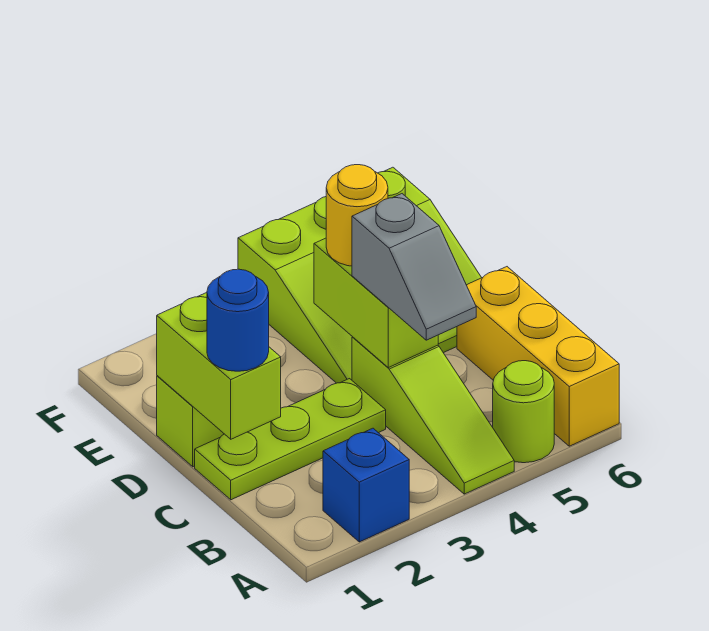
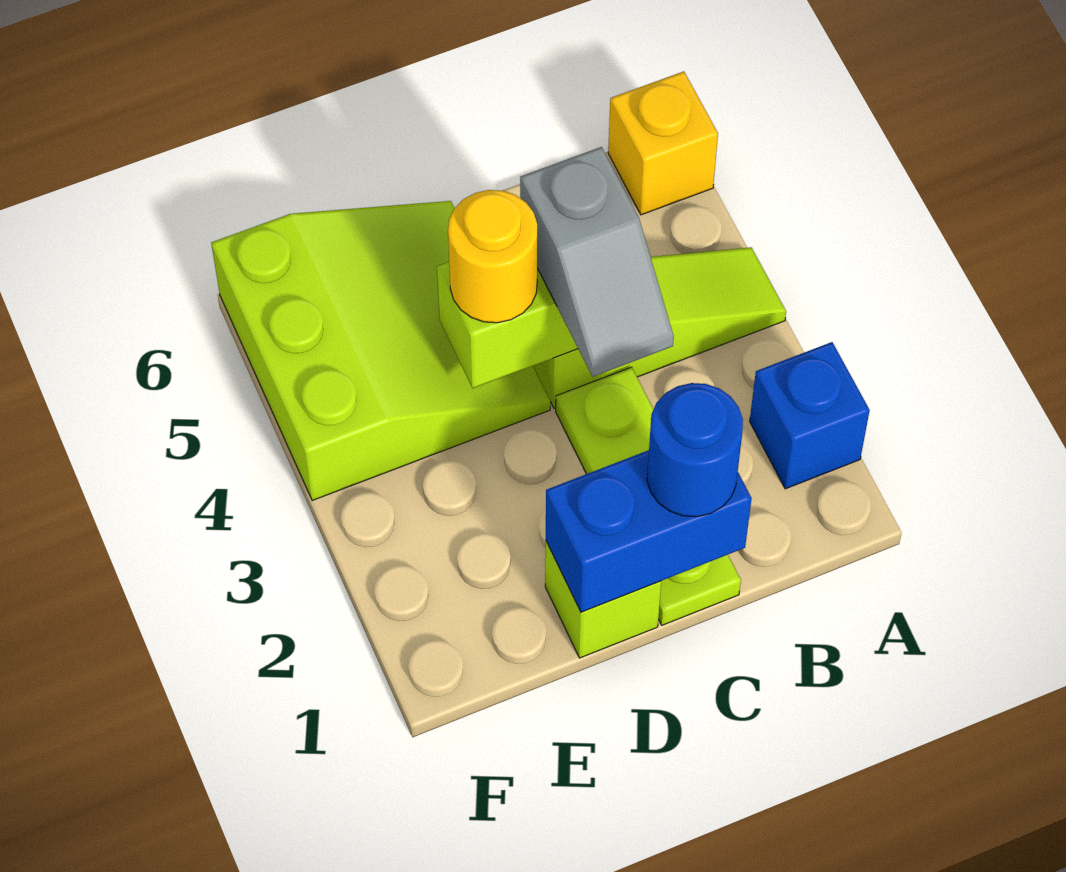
lime 1x1 round brick [493,361,554,463] -> none
yellow 1x3 brick [457,267,619,446] -> yellow 1x1 brick [608,71,718,215]
grey 1x2 slope [352,194,476,340] -> grey 1x2 slope turned to [520,147,674,377]
lime 1x2 brick [157,293,281,439] -> blue 1x2 brick [546,450,752,612]

